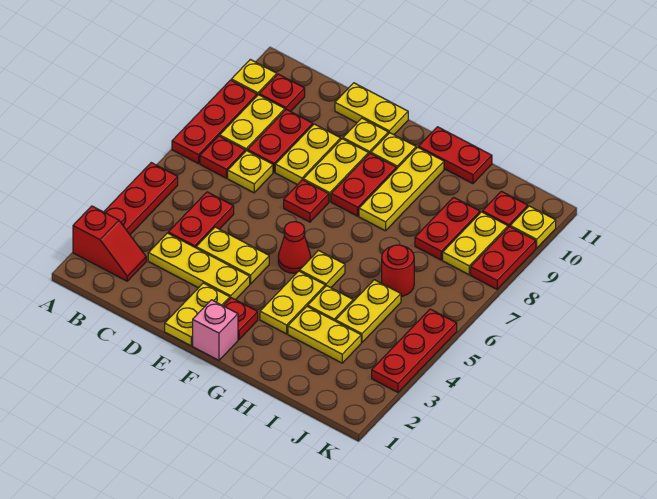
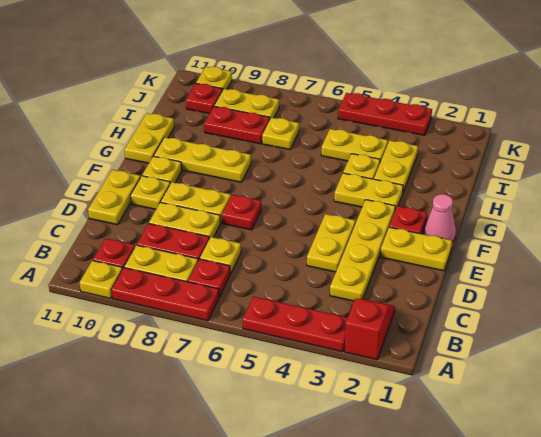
yellow 1x3 plate [148,233,250,300] -> yellow 1x4 plate [330,200,395,301]
red 1x2 plate [168,192,234,248] -> none
pink 1x1 brick [193,300,238,360] -> pink 1x1 cone [424,194,456,242]
red 1x1 cone [278,222,311,273] -> none
red 1x2 plate [331,154,396,216] -> none
yellow 1x1 plate [300,251,345,288] -> yellow 1x1 plate moved to [262,117,299,150]
red 1x2 plate [419,127,492,184] -> yellow 1x2 plate [125,113,174,163]
red 1x1 round brick [382,245,414,296] -> none
red 1x2 plate [471,227,536,289] -> none

